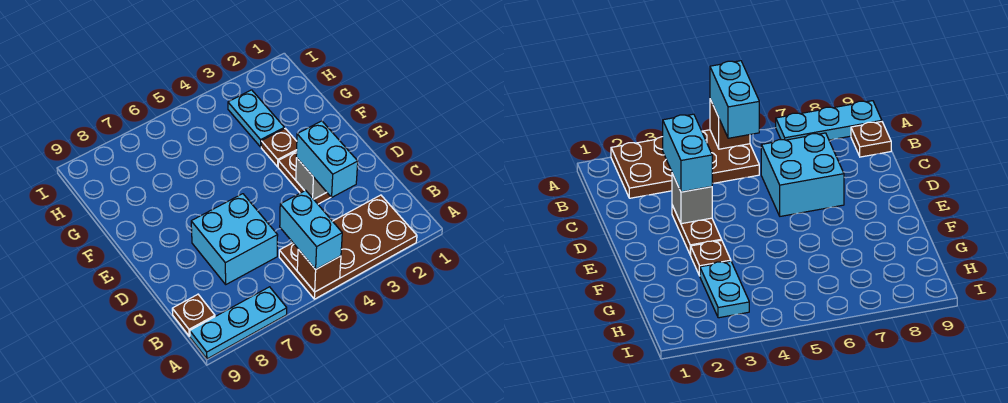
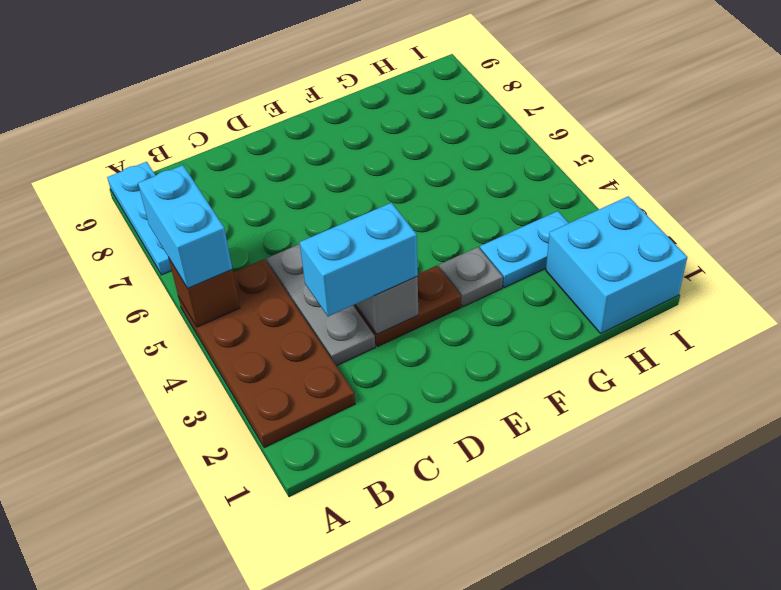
cyan 1x2 brick [280,190,342,269] -> cyan 1x2 brick turned to [138,165,232,288]
brown 1x1 plate [172,294,215,336] -> none
none -> grey 1x3 plate [266,244,375,366]
cyan 2x2 brick [191,194,278,284] -> cyan 2x2 brick moved to [546,196,687,333]
brown 1x1 plate [261,129,297,167] -> grey 1x1 plate [439,247,503,307]

